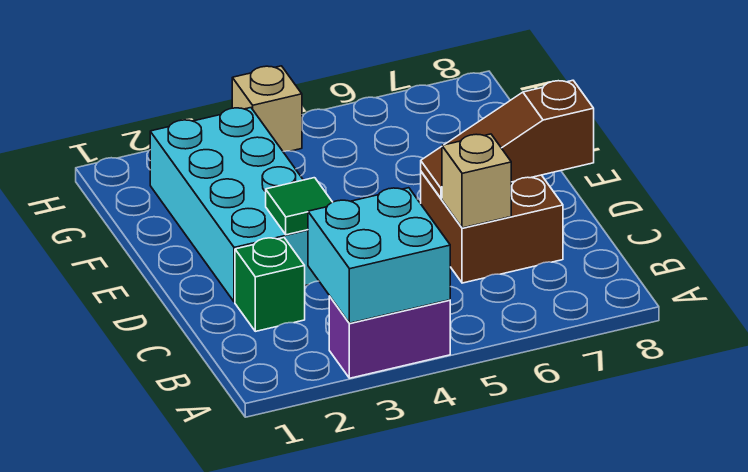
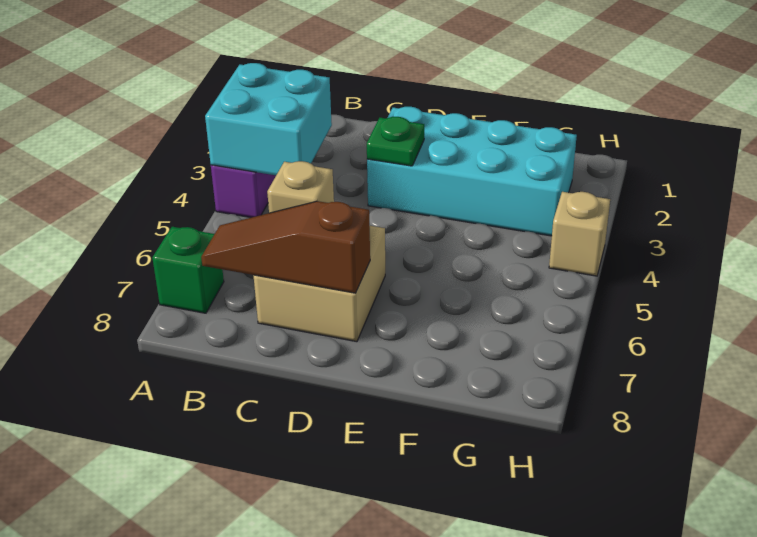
green 1x1 brick [235,238,305,331] -> green 1x1 brick moved to [152,227,224,313]
brown 2x2 brick [421,172,563,283] -> tan 2x2 brick [254,226,385,342]
green 1x1 tile [266,178,332,235] -> green 1x1 plate [367,117,424,166]
brown 1x3 slope [421,80,594,198] -> brown 1x3 slope turned to [201,201,370,293]

